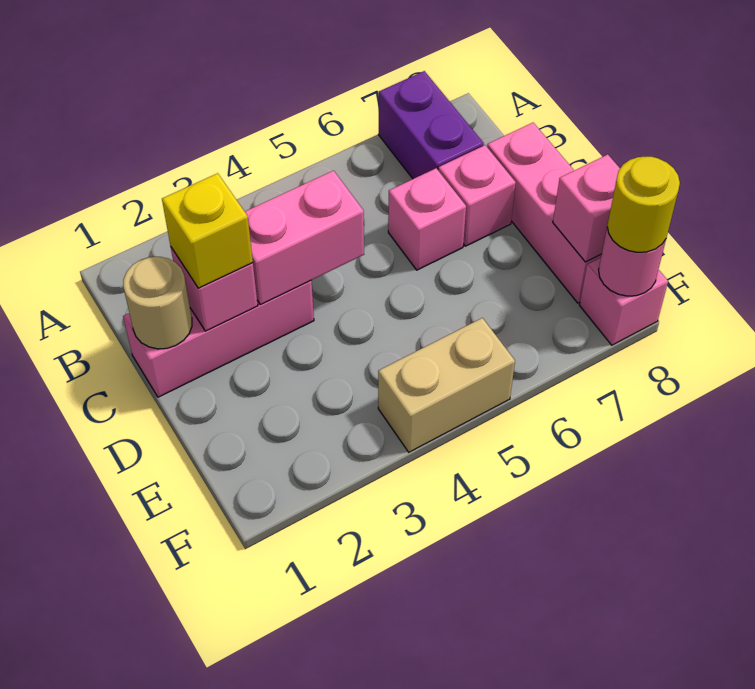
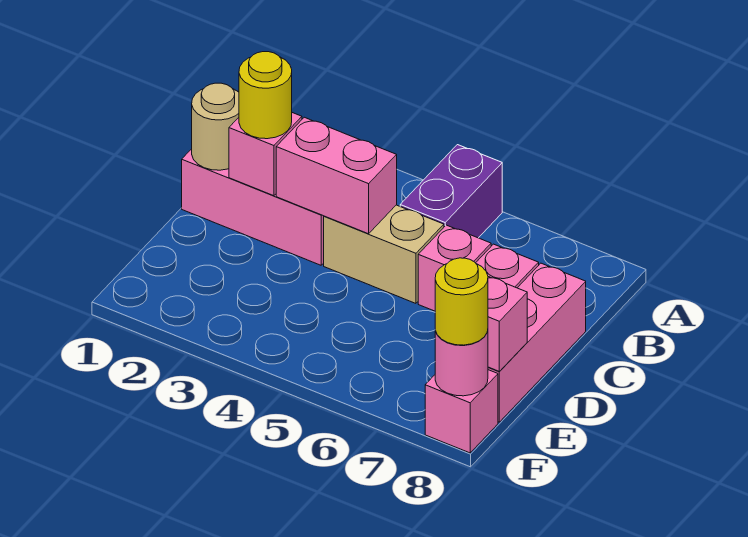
purple 1x2 brick [379,71,484,179] -> purple 1x2 brick moved to [400,145,502,238]
yellow 1x1 brick [162,173,253,288] -> yellow 1x1 round brick [239,52,292,139]
tan 1x2 brick [378,318,515,452] -> tan 1x2 brick moved to [324,205,444,303]

